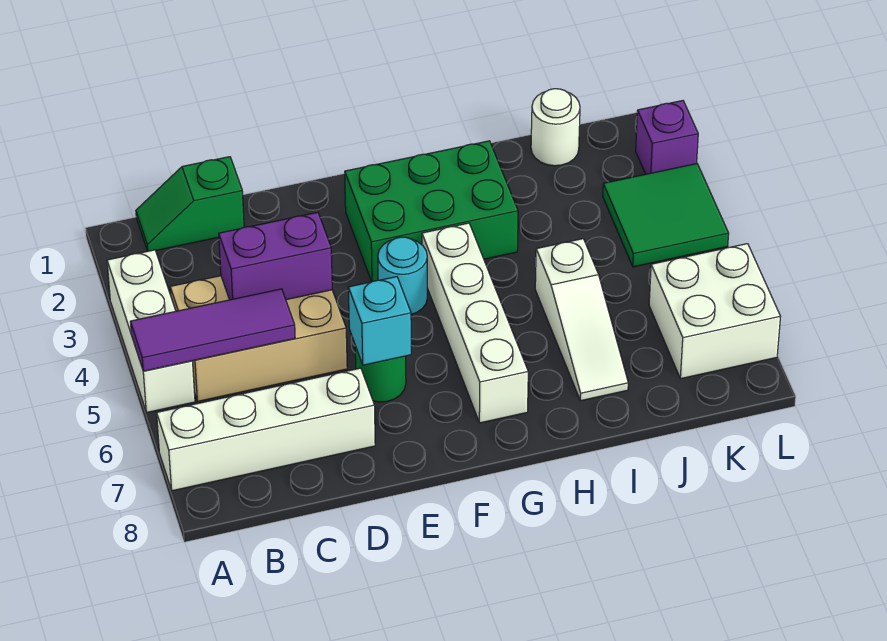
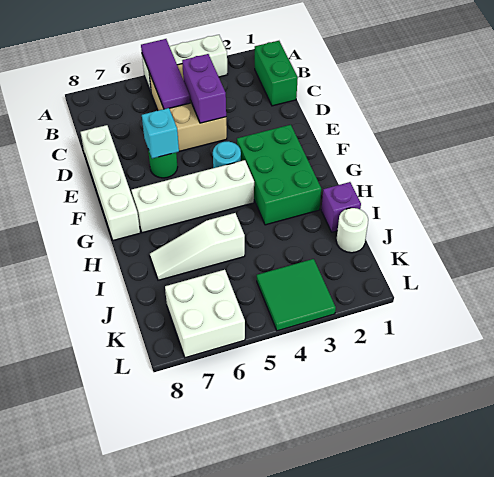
white 1x4 brick [157,368,375,491] -> white 1x4 brick moved to [81,125,140,241]
green 1x2 slope [136,157,244,251] -> green 1x2 brick [255,41,298,106]
purple 1x1 brick [636,101,698,174] -> purple 1x1 brick moved to [321,182,361,232]

